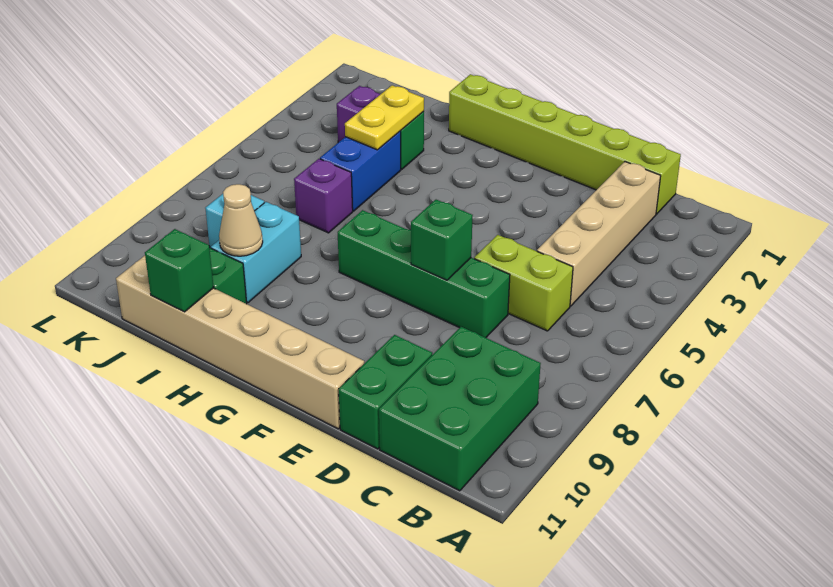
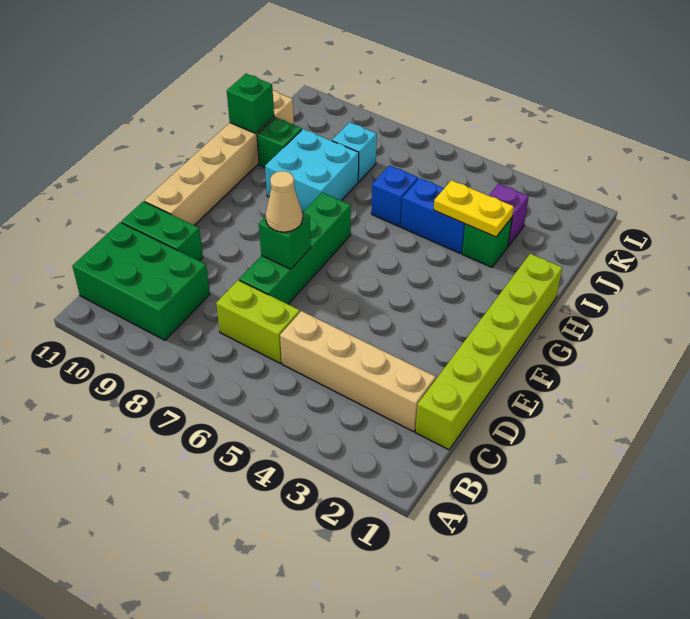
lime 1x2 brick [474,235,573,331] -> lime 1x2 brick turned to [216,280,300,363]
purple 1x1 brick [294,159,353,233] -> blue 1x1 brick [371,165,418,227]
cyan 1x2 brick [211,202,301,303] -> cyan 2x2 brick [265,129,359,212]
tan 1x1 cone [219,184,263,256] -> tan 1x1 cone moved to [266,171,303,232]

